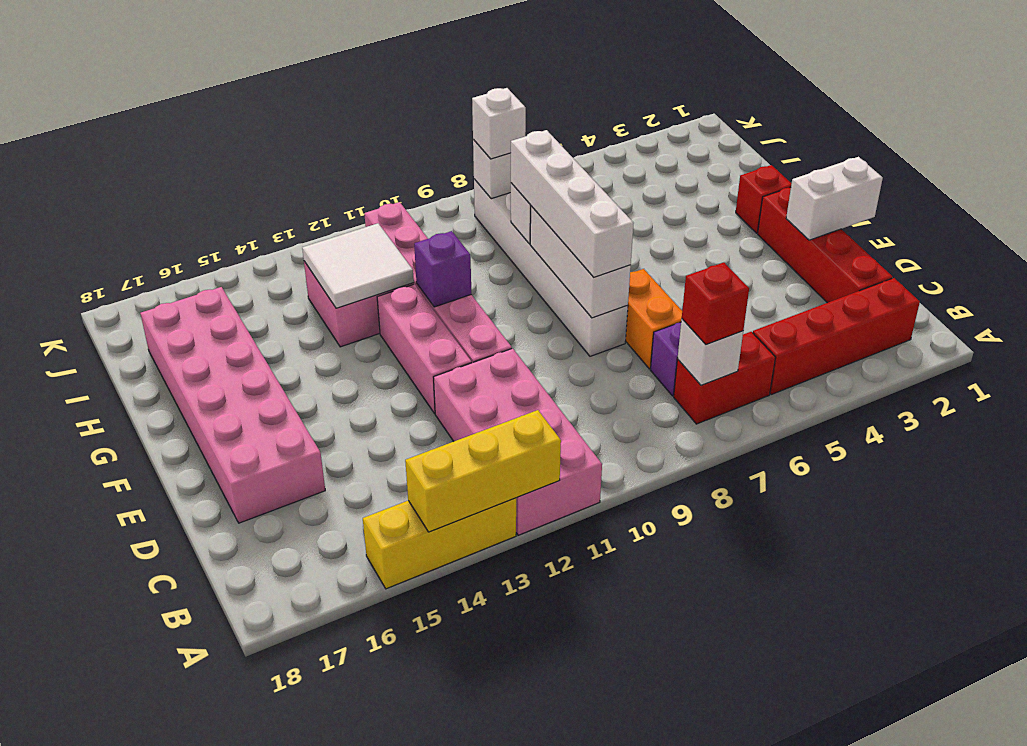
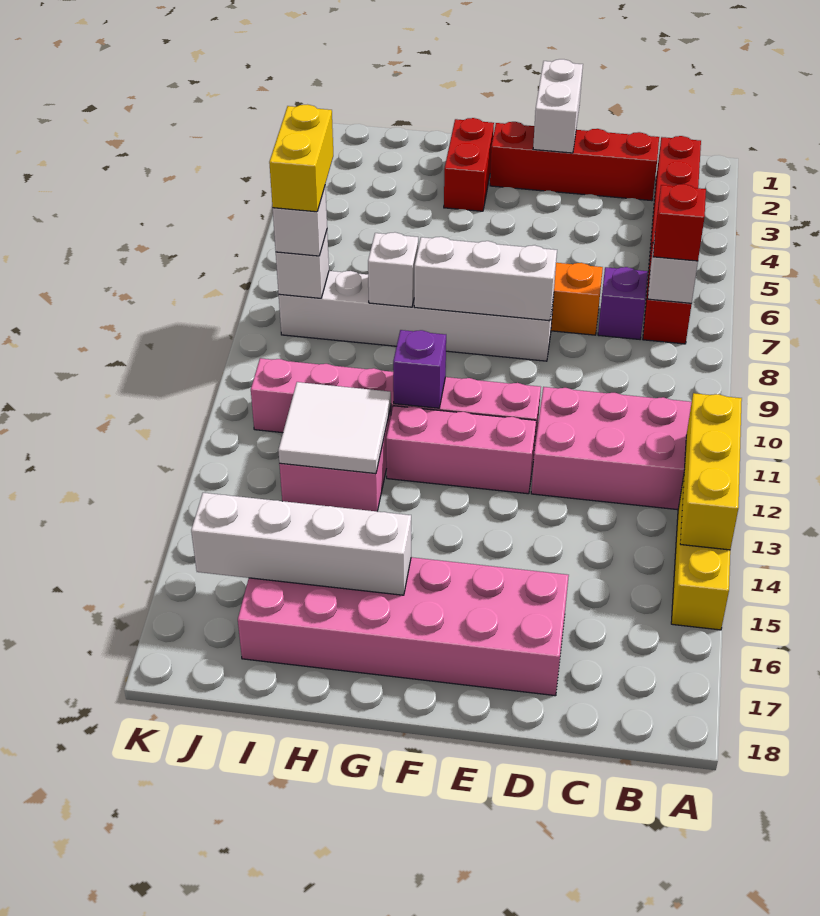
white 1x4 brick [511,130,634,277] -> white 1x4 brick moved to [191,493,411,595]
red 1x1 brick [736,165,792,233] -> red 1x2 brick [444,118,494,211]
none -> yellow 1x2 brick [269,105,333,212]

